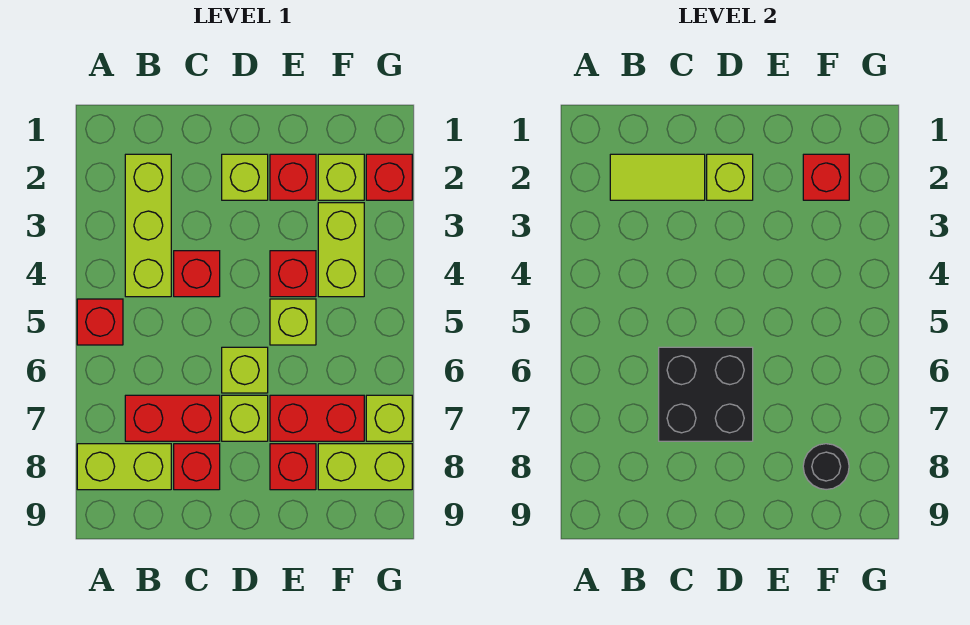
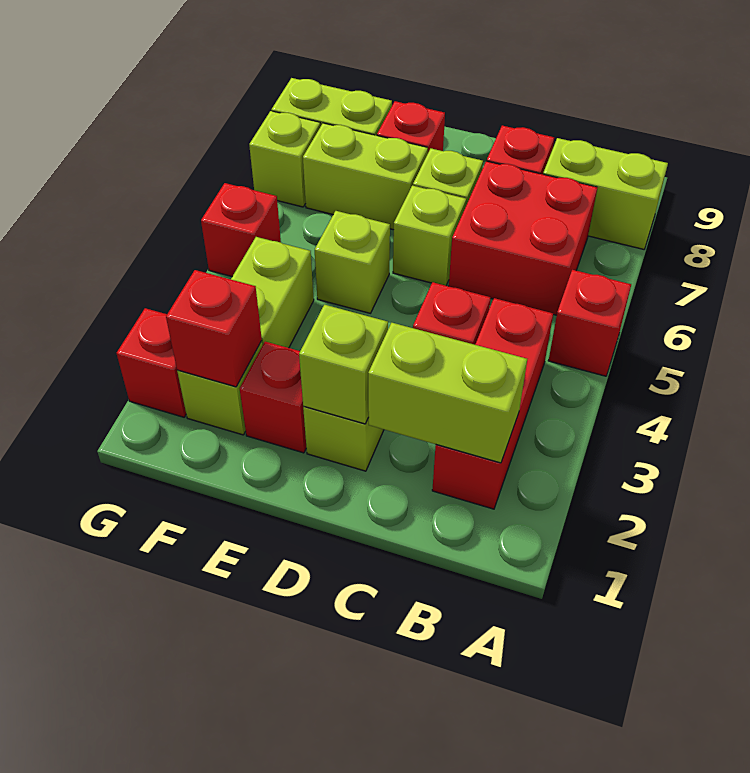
lime 1x3 brick [125,154,171,297] -> red 1x3 brick [432,298,553,509]
lime 1x2 tile [610,154,705,200] -> lime 1x2 brick [368,323,527,463]
red 1x2 brick [125,395,220,441] -> red 2x2 brick [449,161,597,315]
black 2x2 brick [659,347,753,441] -> none
red 1x1 brick [270,251,316,297] -> red 1x1 brick moved to [201,183,281,276]
red 1x2 brick [270,395,364,441] -> lime 1x2 brick [303,123,428,230]
black 1x1 round brick [803,444,849,490] -> none

